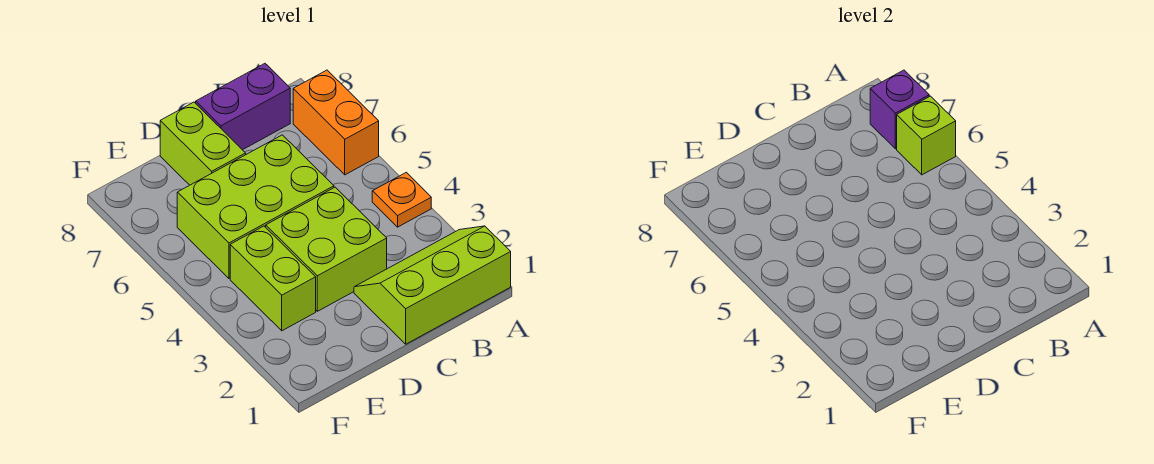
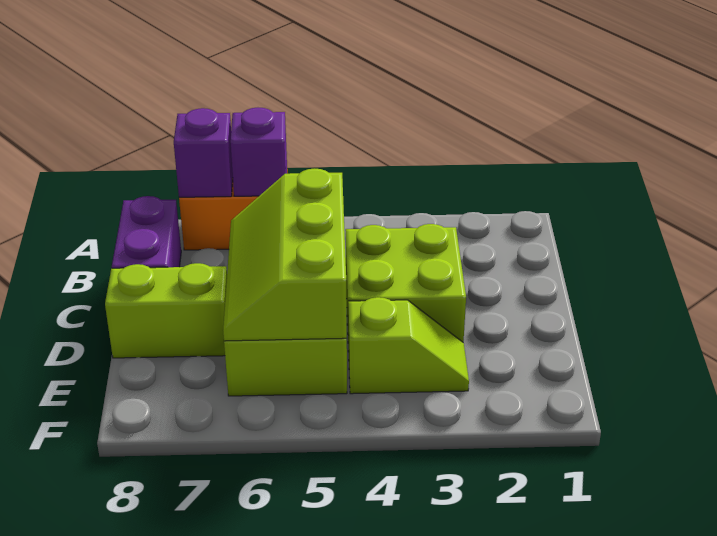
lime 2x3 slope [354,226,511,344] -> lime 2x3 slope moved to [223,169,347,341]
orange 1x1 plate [372,172,431,227] -> none
lime 1x1 brick [897,96,956,175] -> purple 1x1 brick [230,108,287,196]
lime 1x2 brick [230,226,316,331] -> lime 1x2 slope [348,297,469,394]

